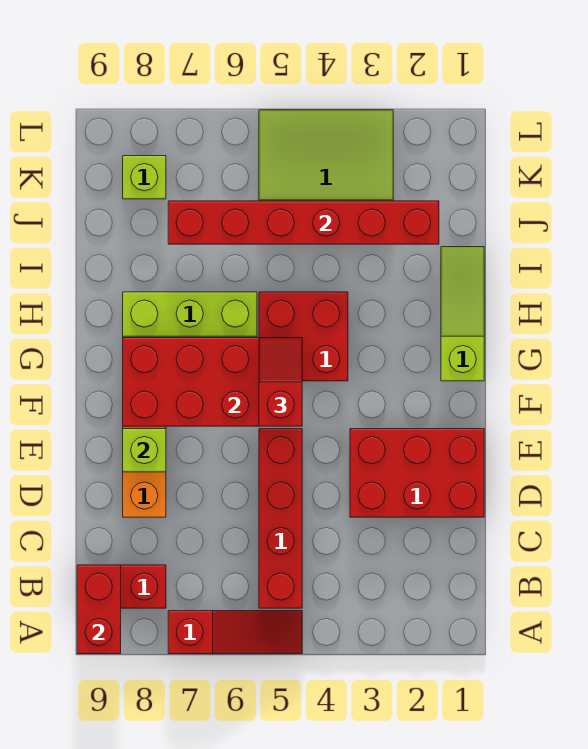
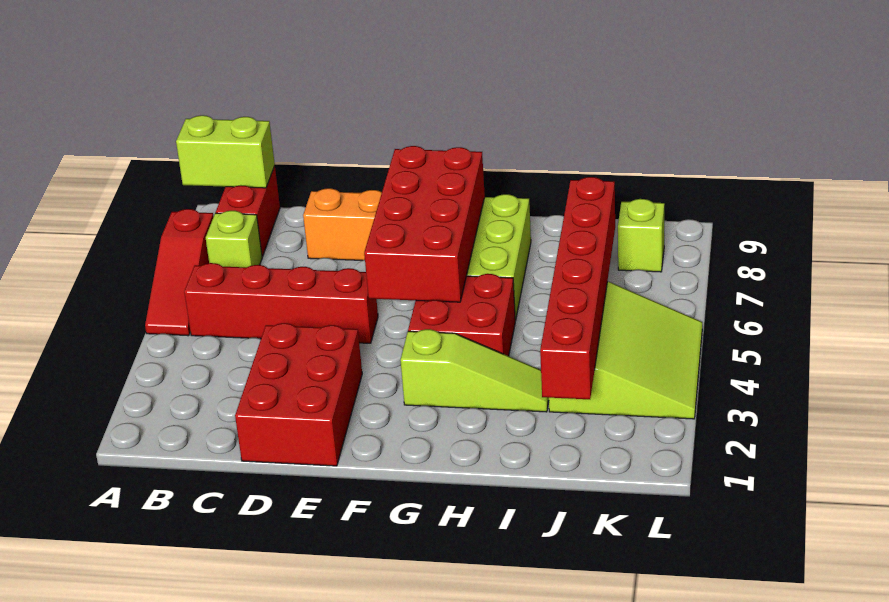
red 1x2 brick [77,565,121,654] -> lime 1x2 brick [176,115,275,188]
lime 1x1 brick [123,429,166,472] -> lime 1x1 brick moved to [206,211,262,267]
red 1x2 slope [259,338,302,426] -> none
lime 1x3 slope [441,247,484,381] -> lime 1x3 slope moved to [400,329,549,412]

